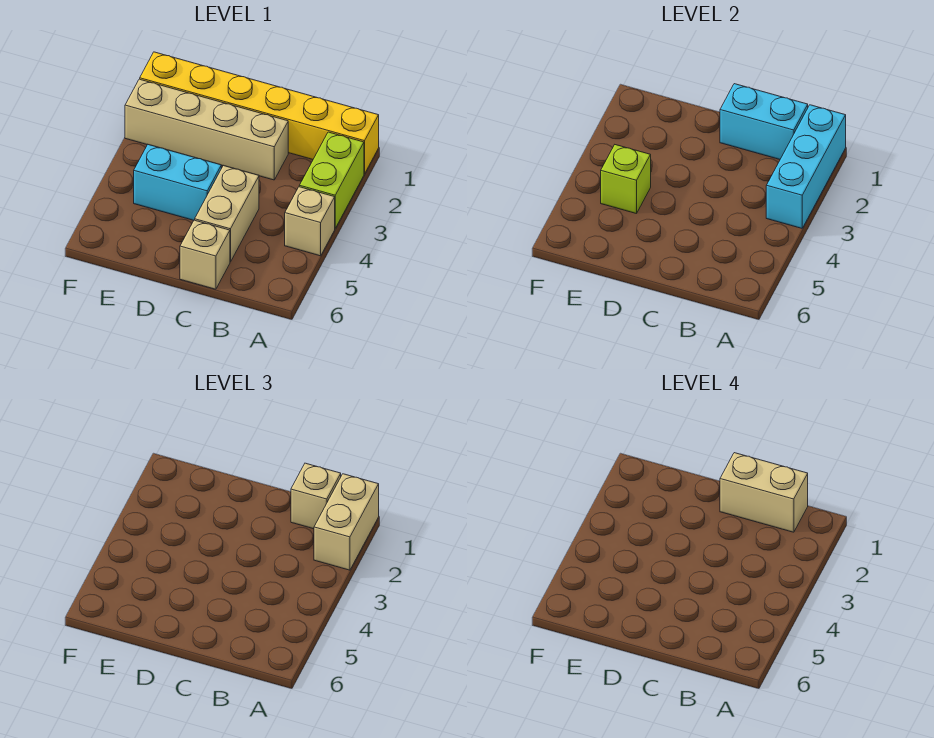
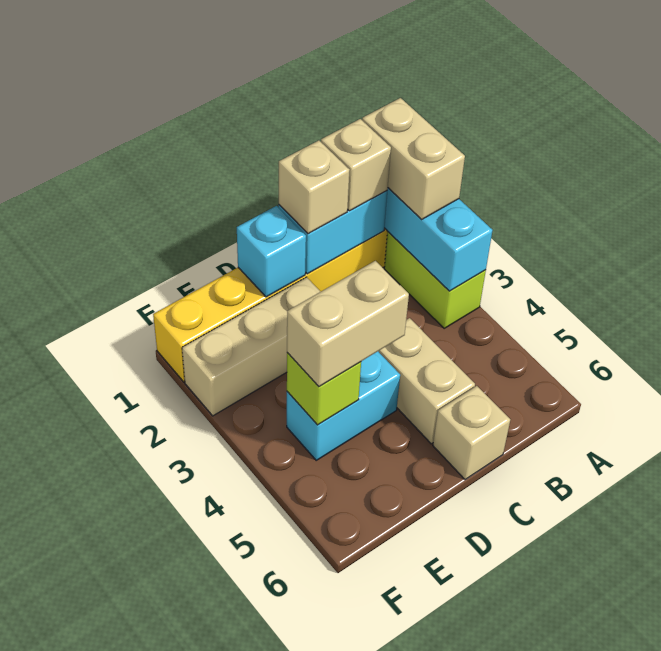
tan 1x1 brick [285,187,335,256] -> tan 1x1 brick moved to [279,140,349,234]
tan 1x2 brick [720,453,808,532] -> tan 1x2 brick moved to [287,261,409,387]
tan 1x4 brick [125,79,288,180] -> tan 1x3 brick [182,277,320,416]
none -> cyan 1x1 brick [237,206,306,297]

